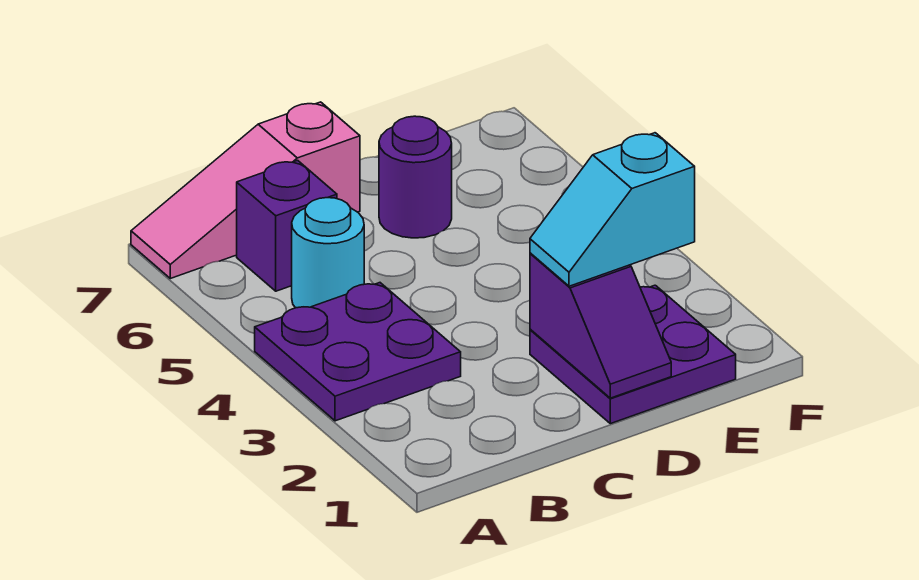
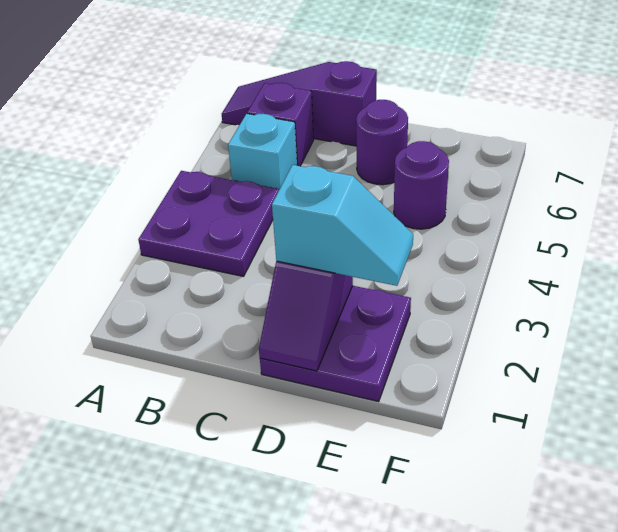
pink 1x3 slope [131,102,360,278] -> purple 1x3 slope [222,61,377,146]
cyan 1x1 round brick [292,198,364,308] -> cyan 1x1 brick [228,114,297,189]
cyan 1x2 slope [530,133,695,286] -> cyan 1x2 slope turned to [272,165,413,286]
none -> purple 1x1 round brick [394,141,449,229]

